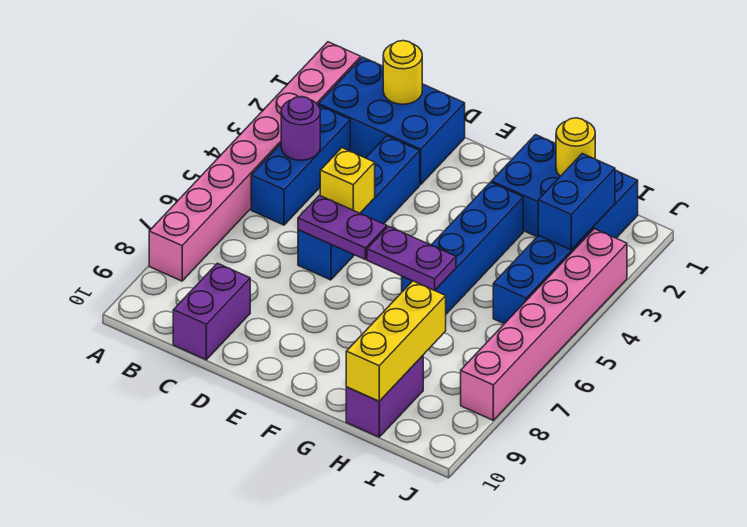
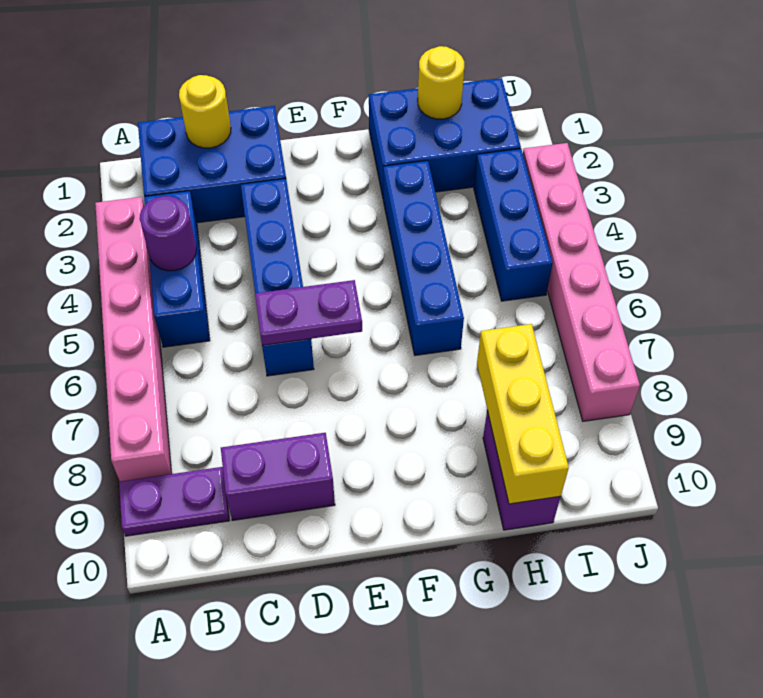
pink 1x8 brick [149,42,361,281] -> pink 1x6 brick [95,197,172,481]
purple 1x2 brick [173,263,250,360] -> purple 1x2 brick turned to [221,433,335,521]
yellow 1x1 brick [320,148,375,213] -> none
purple 1x2 plate [367,226,456,290] -> purple 1x2 plate moved to [119,467,230,536]
blue 1x2 brick [538,154,615,250] -> none

